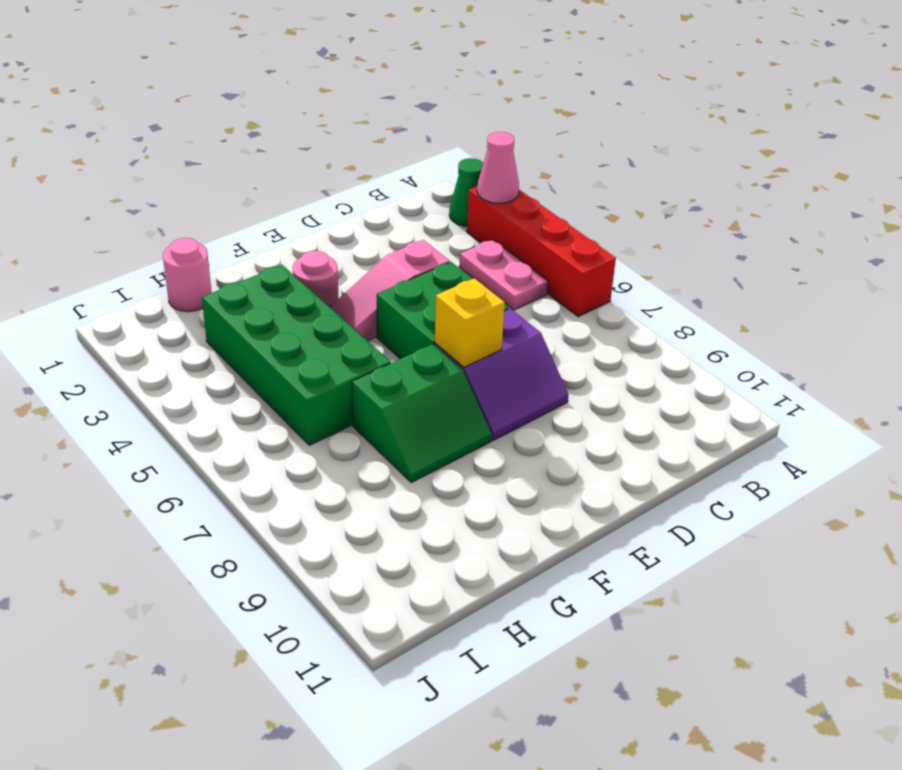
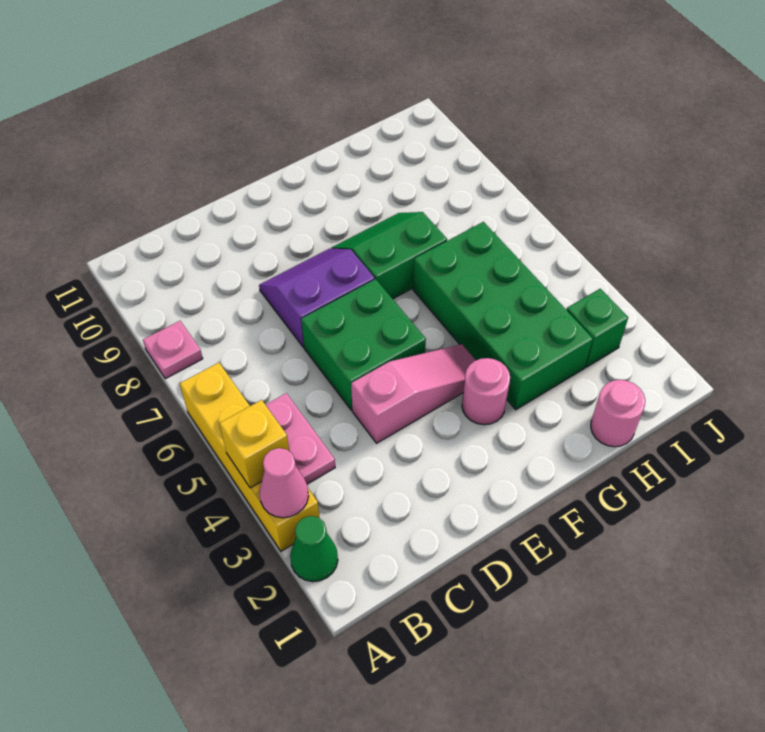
red 1x4 brick [467,186,616,317] -> yellow 1x4 brick [180,363,320,551]
none -> pink 1x1 plate [143,321,203,379]
yellow 1x1 brick [435,278,505,367] -> yellow 1x1 brick moved to [219,400,289,488]
none -> green 1x1 brick [567,289,628,367]

